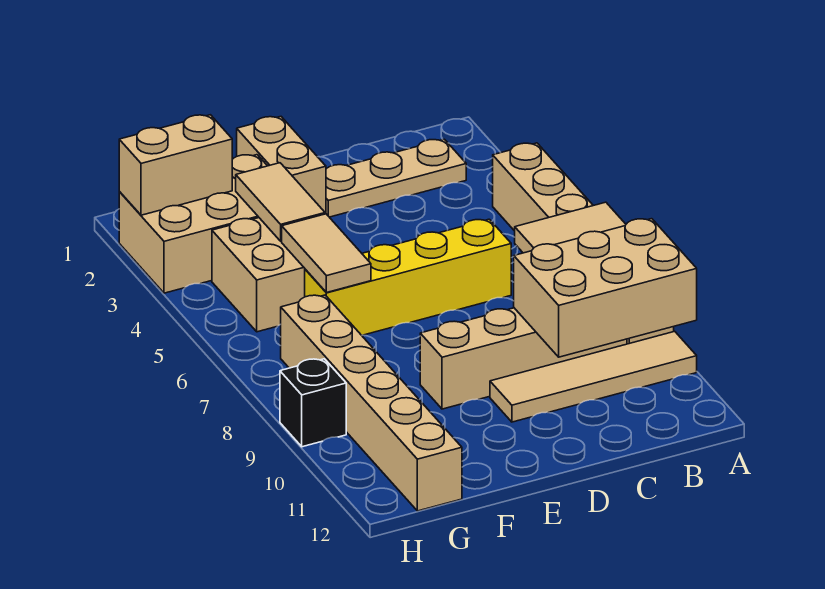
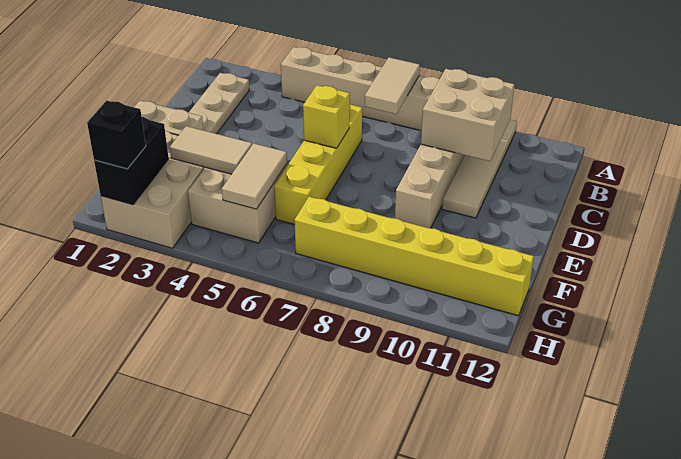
tan 2x3 brick [514,219,697,357] -> tan 2x2 brick [421,69,514,161]
none -> yellow 1x1 brick [303,85,350,148]
tan 1x2 tile [282,214,371,293] -> tan 1x2 tile turned to [222,144,287,209]
tan 1x2 brick [119,115,232,215] -> black 1x2 brick [94,117,169,205]
tan 1x6 brick [281,295,462,511] -> yellow 1x6 brick [294,197,534,316]
black 1x1 brick [280,359,346,447] -> black 1x1 brick moved to [87,101,146,169]

